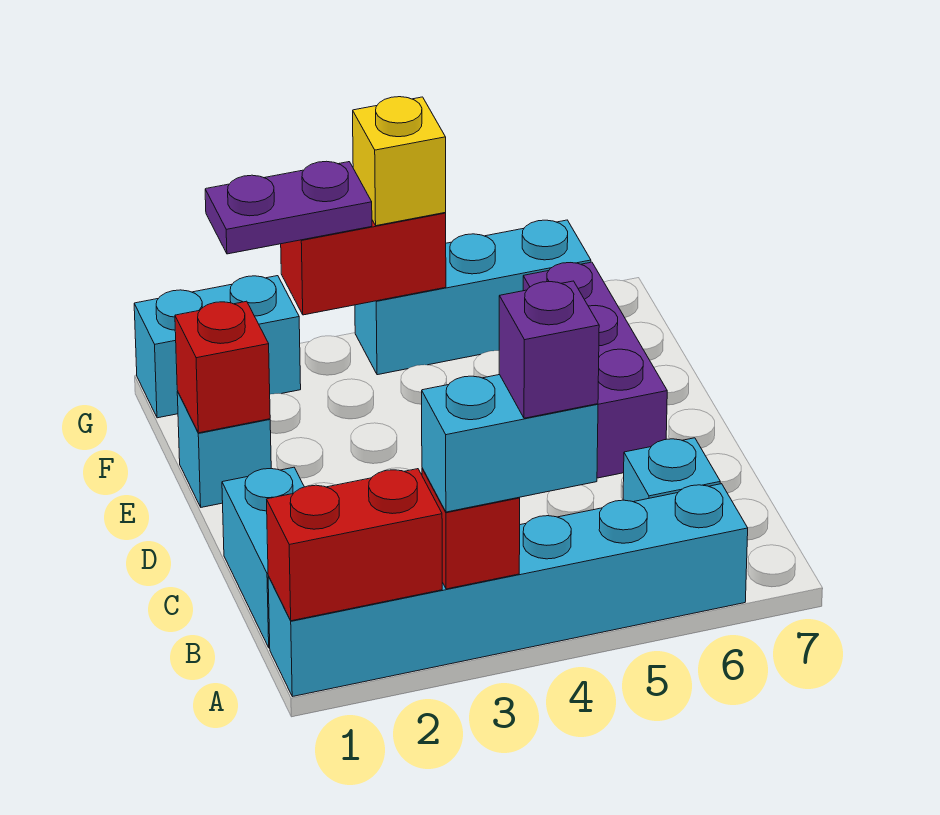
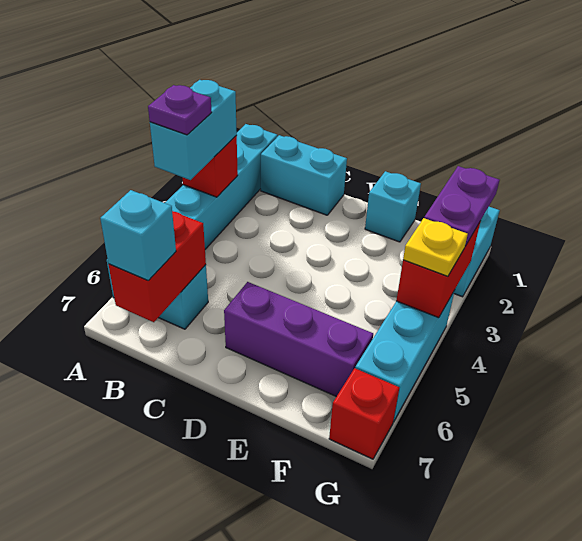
red 1x2 brick [267,469,442,621] -> red 1x2 brick moved to [109,211,206,322]
purple 1x1 brick [499,281,599,418] -> purple 1x1 plate [148,85,212,135]
none -> cyan 1x1 brick [100,190,176,281]
red 1x1 brick [175,301,270,433] -> red 1x1 brick moved to [329,368,399,459]
yellow 1x1 brick [353,97,446,226] -> yellow 1x1 plate [403,218,468,276]

